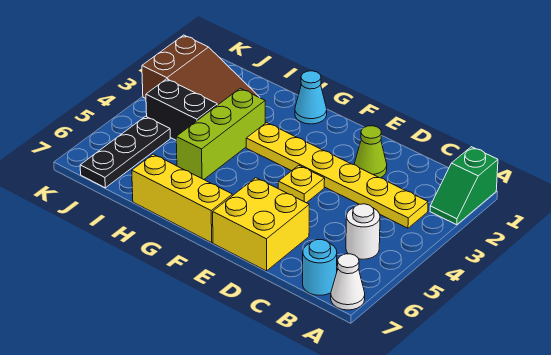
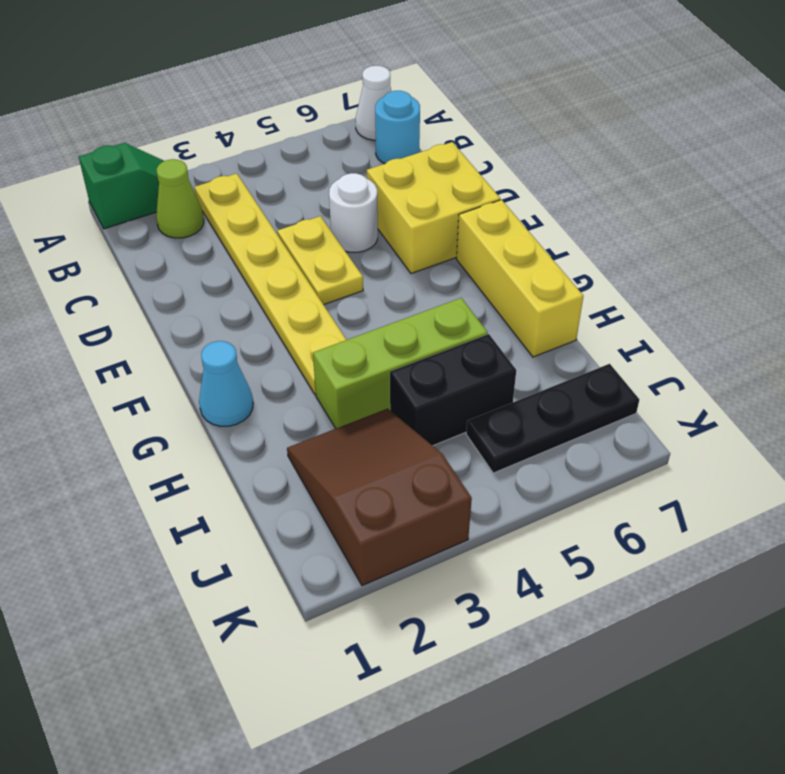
white 1x1 round brick [346,204,380,259] -> white 1x1 round brick moved to [329,173,378,252]
lime 1x1 cone [354,126,387,178] -> lime 1x1 cone moved to [156,159,204,238]
yellow 1x1 plate [278,165,325,203] -> yellow 1x2 plate [277,216,363,305]
black 1x2 brick [146,79,217,140] -> black 1x2 brick turned to [390,334,516,446]

